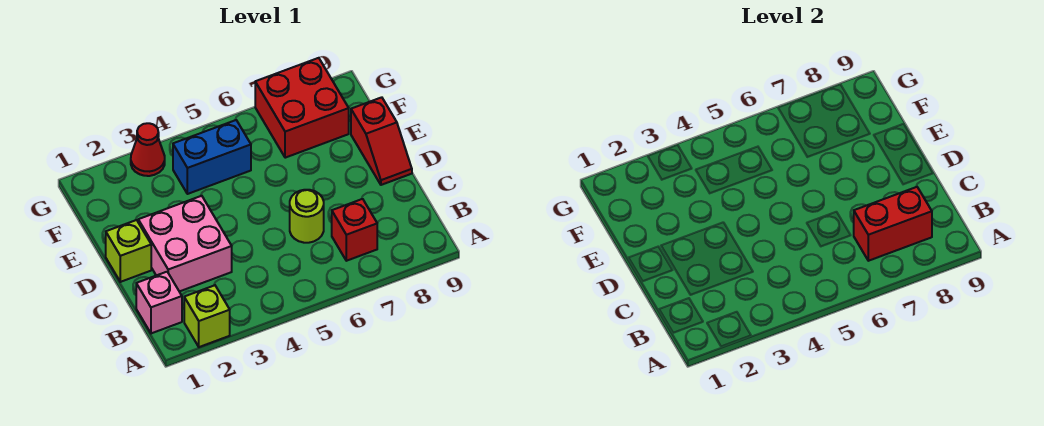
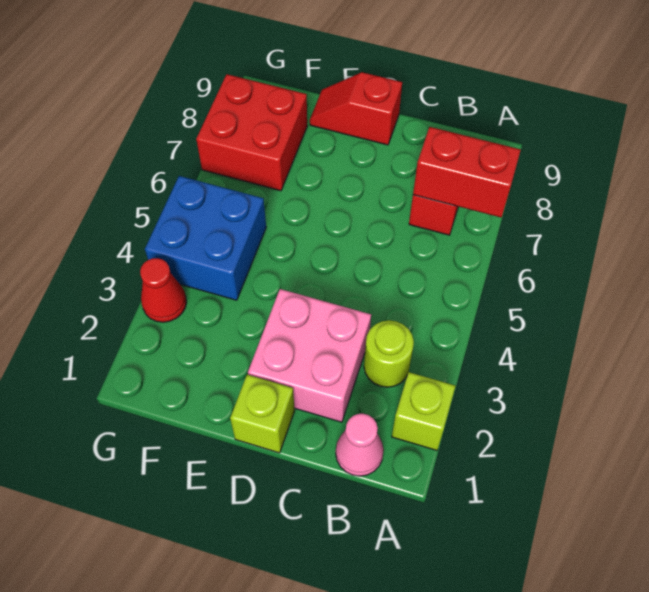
pink 1x1 brick [136,272,182,333] -> pink 1x1 cone [336,414,384,476]
red 1x2 brick [854,187,932,261] -> red 1x2 brick turned to [413,127,521,217]
lime 1x1 round brick [290,190,324,243] -> lime 1x1 round brick moved to [364,320,414,387]
red 1x2 slope [351,97,412,185] -> red 1x2 slope turned to [310,72,402,145]
blue 1x2 brick [173,120,251,194] -> blue 2x2 brick [145,176,266,300]

